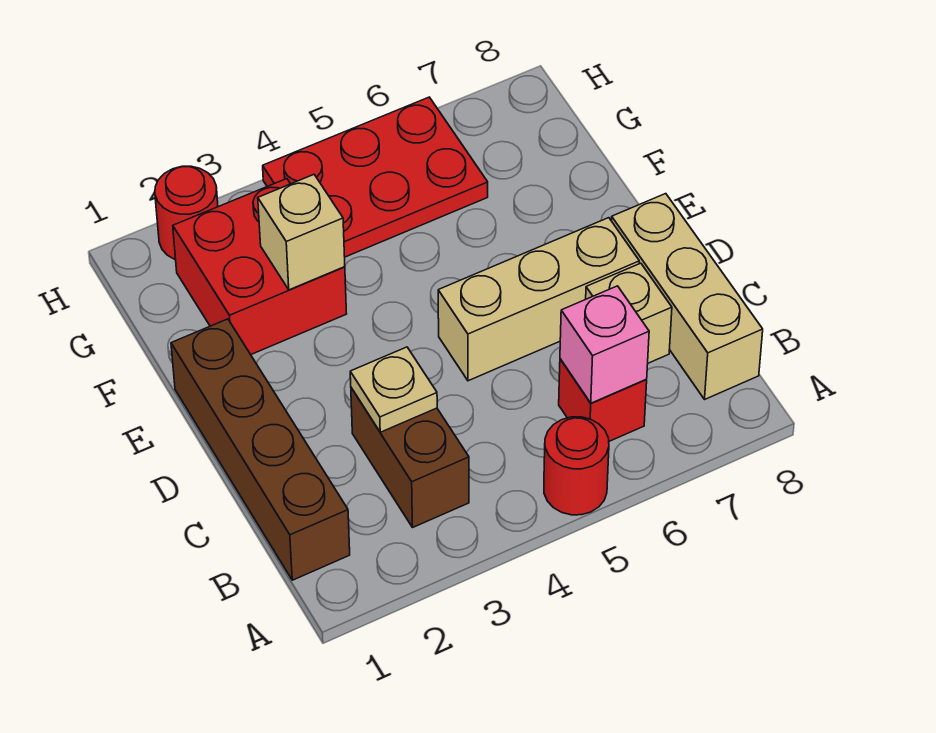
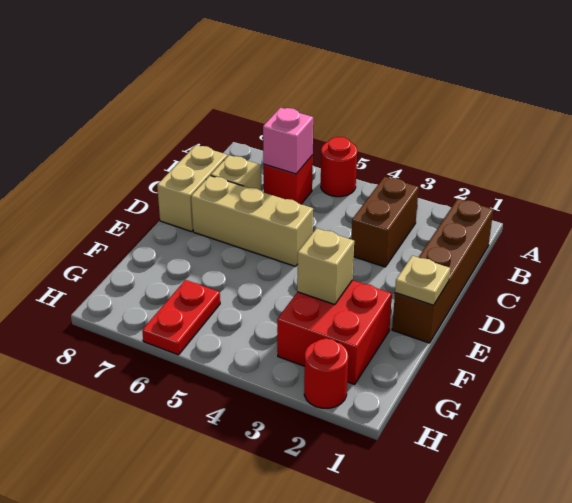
tan 1x3 brick [612,194,763,399] -> tan 1x2 brick [157,145,227,232]
tan 1x1 plate [350,347,437,432] -> tan 1x1 plate moved to [395,256,450,305]
red 2x3 plate [263,97,488,257] -> red 1x2 plate [142,280,220,355]

